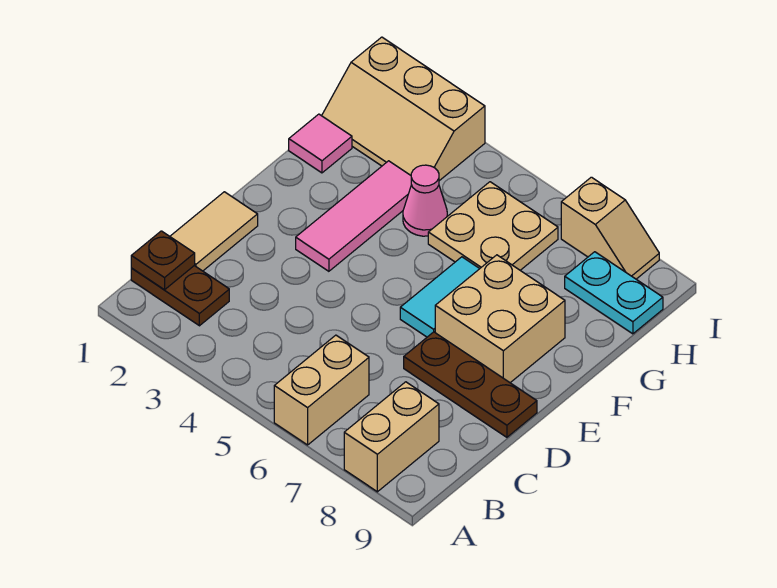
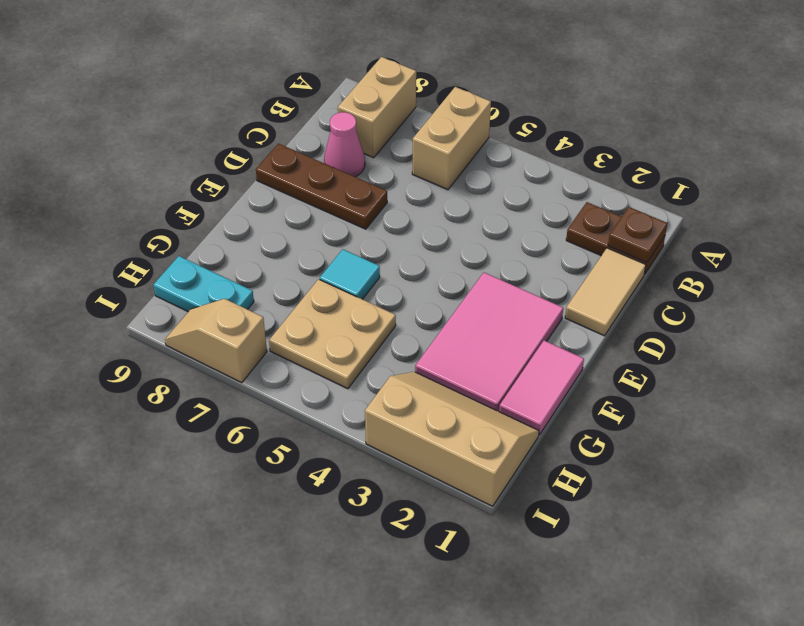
pink 1x3 tile [296,161,411,271] -> pink 2x3 tile [415,273,563,411]
cyan 1x2 tile [400,257,480,337] -> cyan 1x1 tile [320,249,380,299]
tan 2x2 brick [435,255,565,383] -> none
pink 1x1 tile [289,114,352,173] -> pink 1x2 tile [499,341,584,435]
pink 1x1 cone [403,165,447,236] -> pink 1x1 cone moved to [324,112,365,177]

